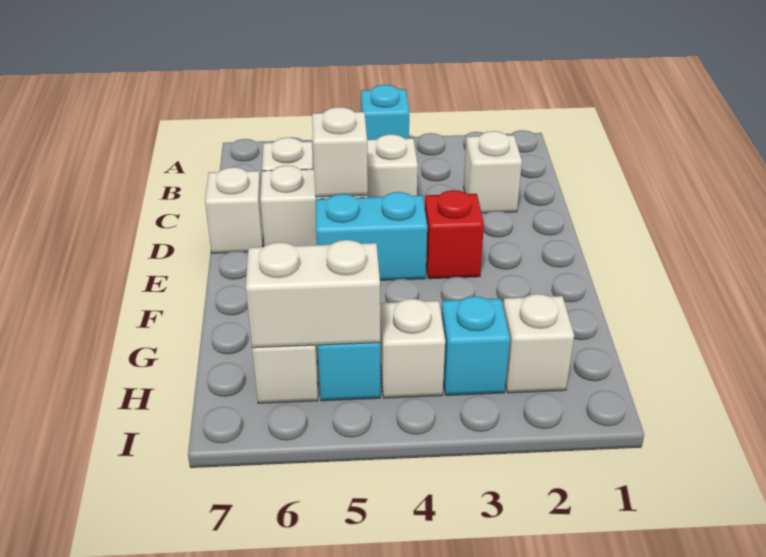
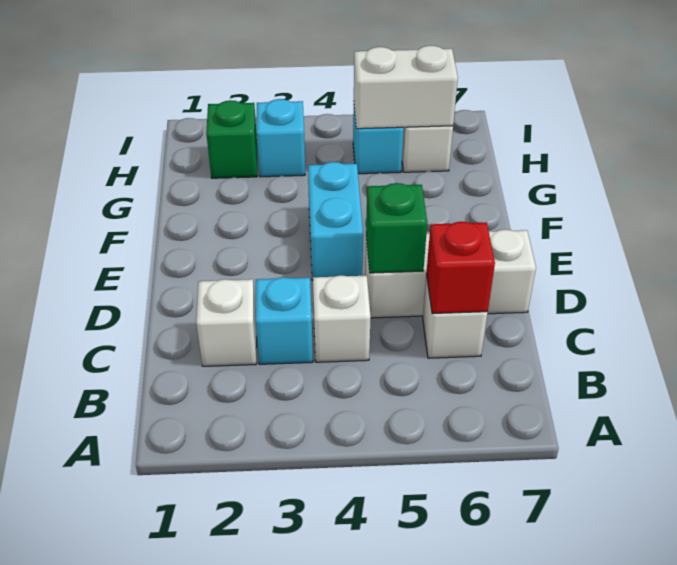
cyan 1x1 brick [361,85,409,140] -> cyan 1x1 brick moved to [255,277,313,364]
white 1x1 brick [312,107,368,197] -> green 1x1 brick [366,183,427,273]
red 1x1 brick [425,190,484,279] -> red 1x1 brick moved to [426,222,495,314]
cyan 1x2 brick [316,192,427,280] -> cyan 1x2 brick turned to [308,162,363,280]
white 1x1 brick [503,294,574,393] -> green 1x1 brick [206,100,257,178]
white 1x1 brick [380,299,445,398] -> none

